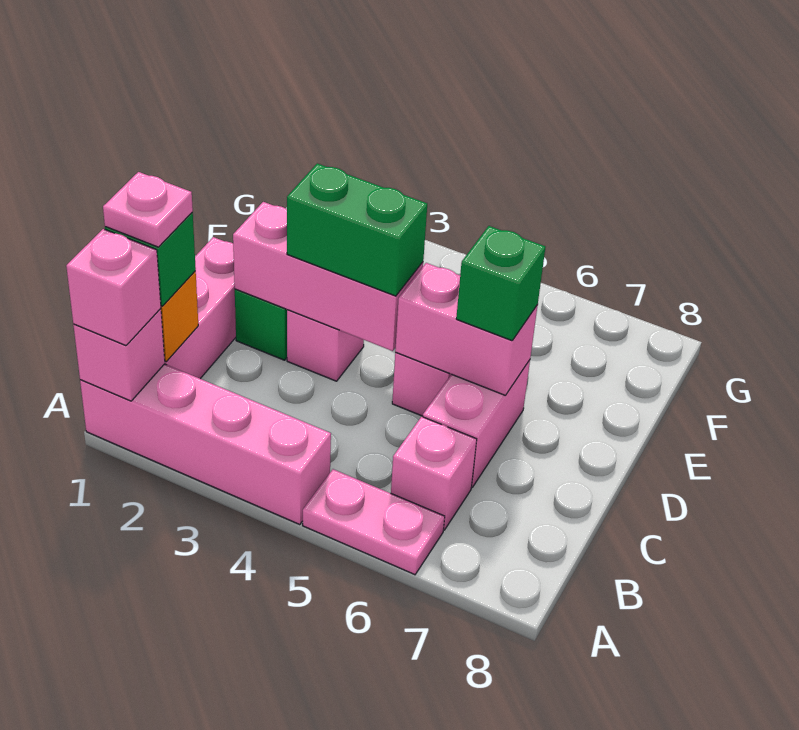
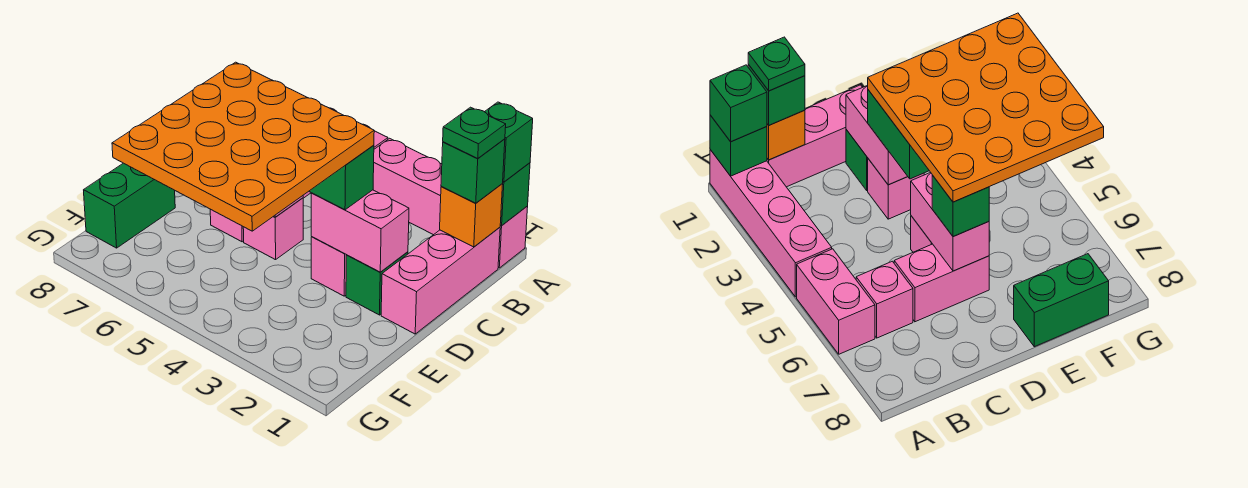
pink 1x1 brick [73,309,165,401] -> green 1x1 brick [500,163,530,225]
pink 1x1 brick [66,229,161,346] -> green 1x1 brick [485,102,533,182]
pink 1x2 plate [303,469,445,575] -> pink 1x2 brick [797,249,875,354]
pink 1x1 plate [103,172,193,247] -> green 1x1 plate [443,107,506,159]
pink 1x3 brick [233,202,423,351] -> pink 1x2 brick [311,190,409,272]
none -> orange 4x4 plate [112,62,374,231]
none -> green 1x2 brick [84,163,175,248]

